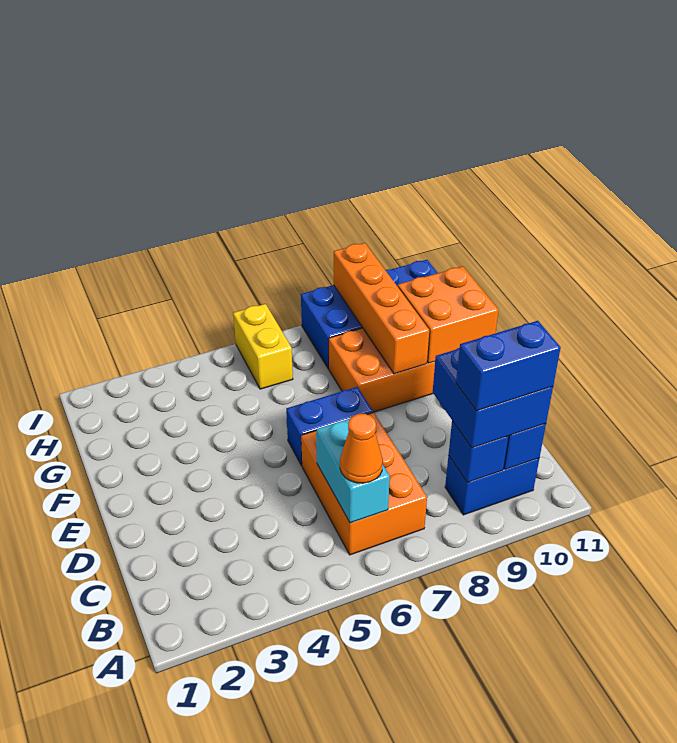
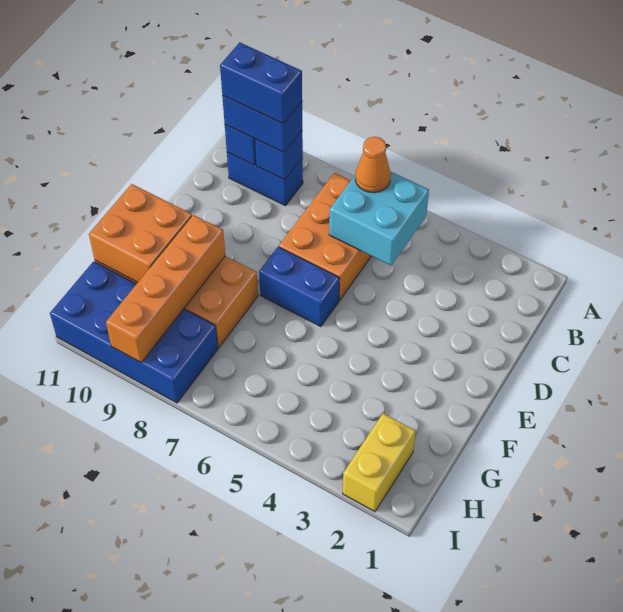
cyan 1x2 brick [316,419,390,523] -> cyan 2x2 brick [329,171,429,265]
blue 2x2 brick [433,348,553,448] -> blue 1x2 brick [222,96,302,152]
yellow 1x2 brick [233,304,293,389] -> yellow 1x2 brick moved to [343,414,416,512]

